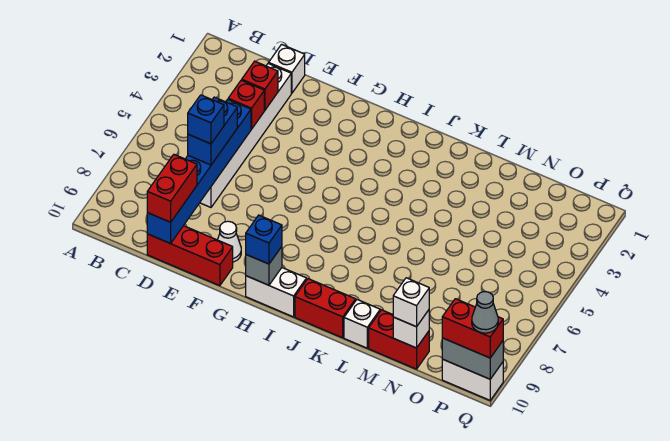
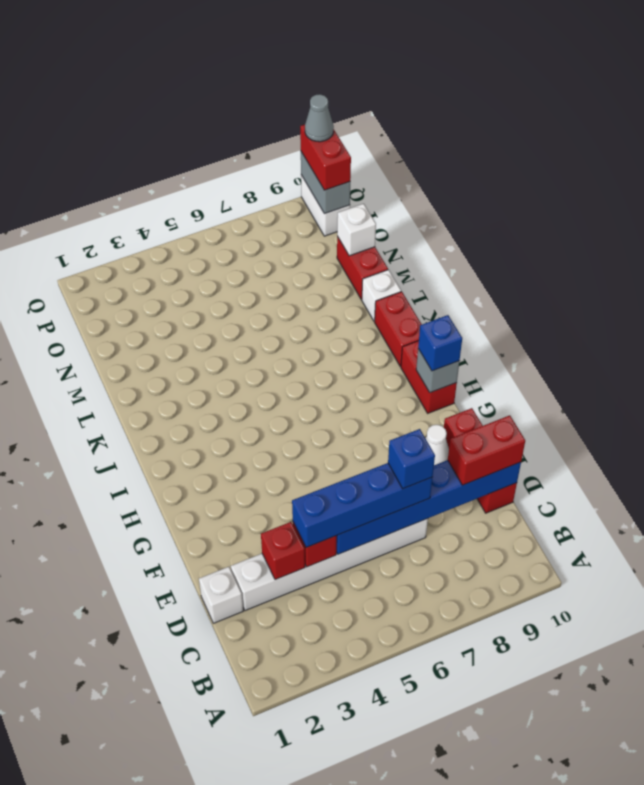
blue 1x2 brick [188,97,237,165] -> blue 1x4 brick [292,463,432,547]
white 1x2 brick [246,268,306,317] -> red 1x2 brick [401,341,457,413]
white 1x1 brick [393,278,429,327] -> none

